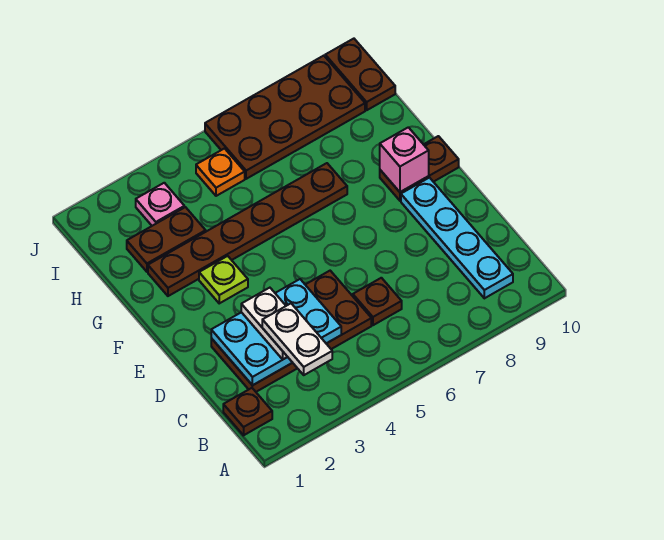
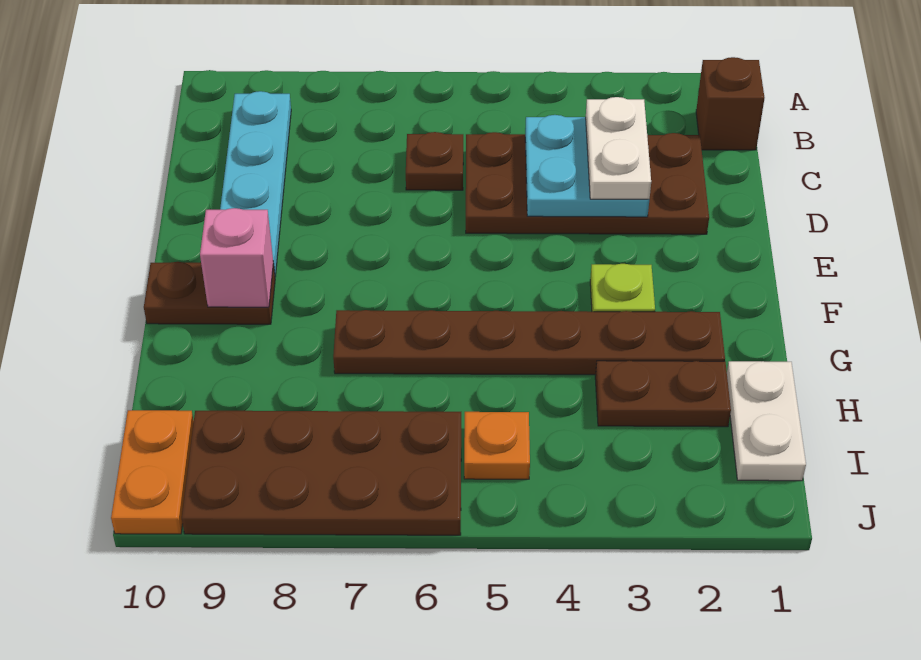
brown 1x1 plate [223,388,272,435] -> brown 1x1 brick [696,57,765,150]
white 1x2 plate [262,304,332,375] -> white 1x2 plate moved to [727,361,806,481]
cyan 2x3 plate [211,279,341,385] -> cyan 2x2 plate [525,115,649,217]
pink 1x1 plate [136,183,184,226] -> none
brown 1x2 plate [325,39,395,110] -> orange 1x2 plate [111,410,194,534]

